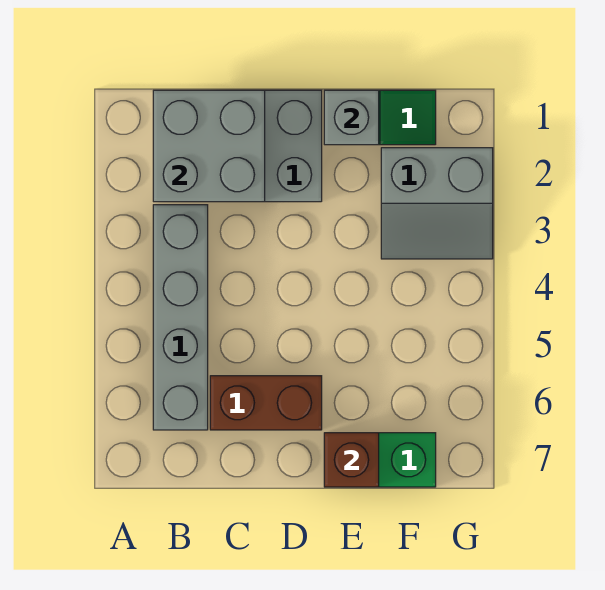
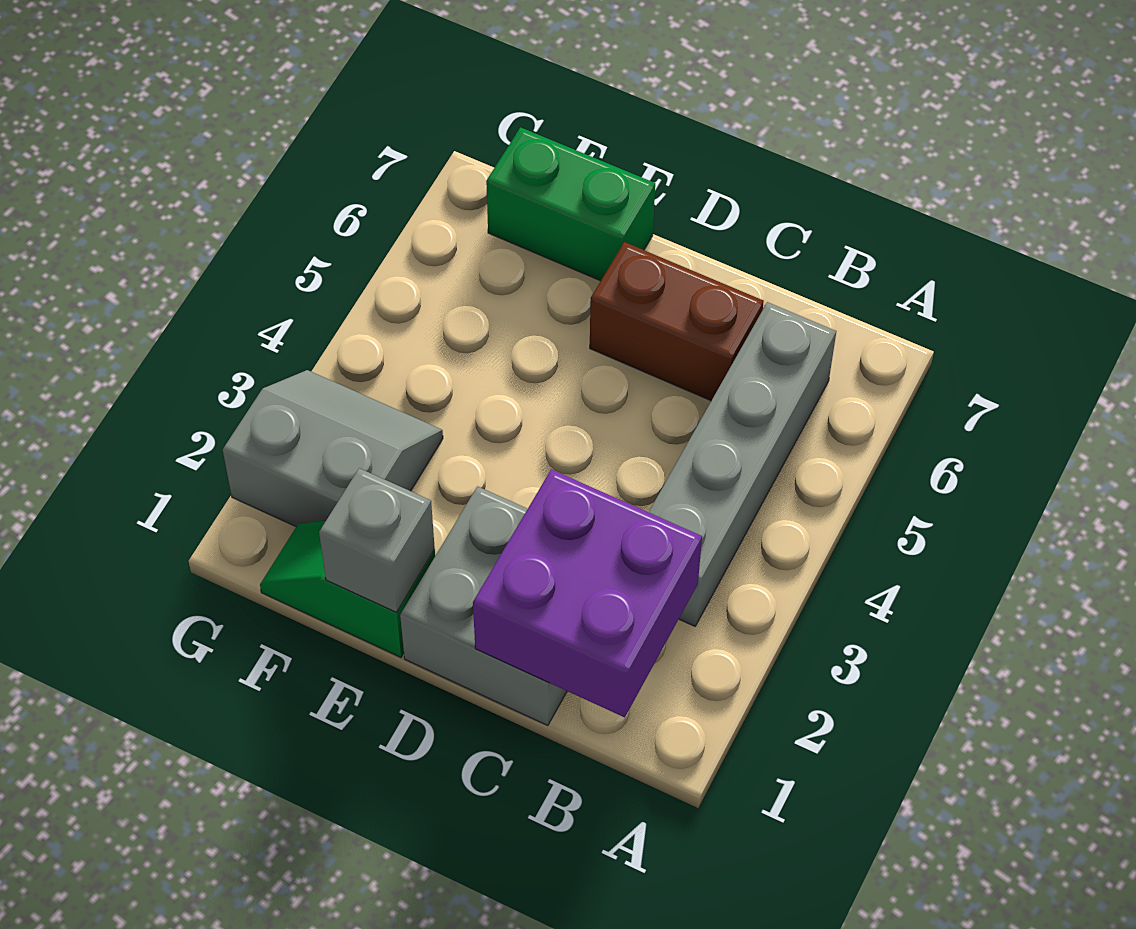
grey 2x2 brick [153,90,265,202] -> purple 2x2 brick [473,470,702,717]
brown 1x1 brick [324,433,379,487] -> none

